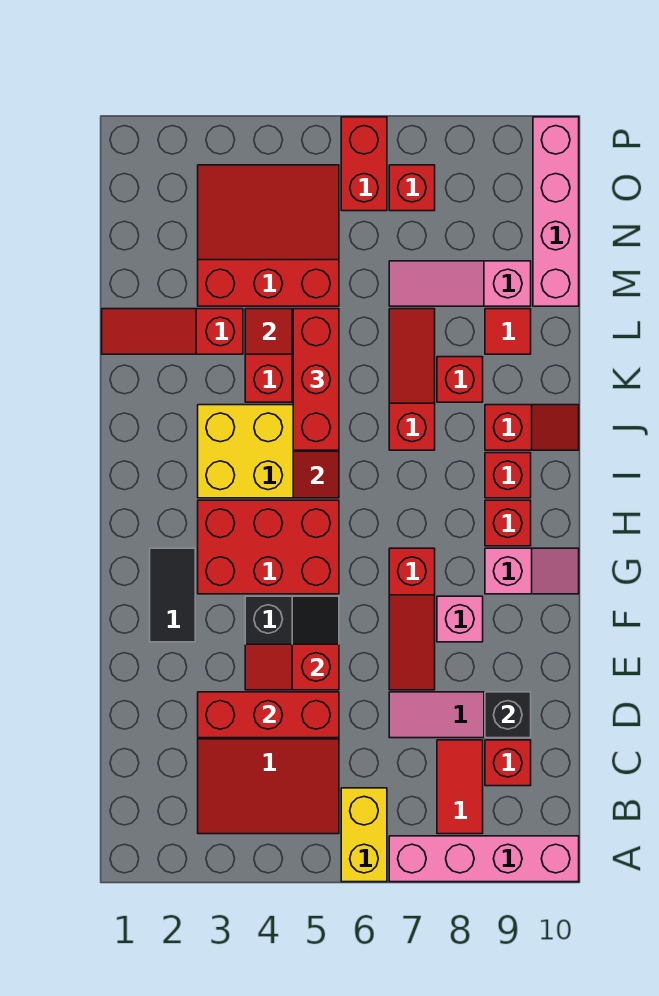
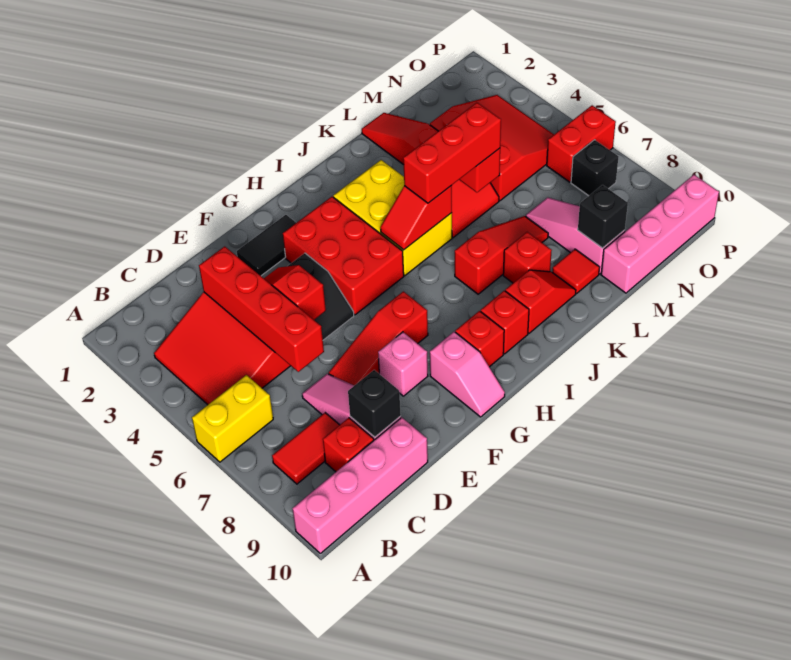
pink 1x4 brick [389,836,579,882] -> pink 1x4 brick turned to [292,418,428,553]
red 1x3 brick [198,692,339,738] -> red 1x4 brick [199,246,324,372]
red 1x2 slope [485,405,579,450] -> red 1x2 slope turned to [505,270,576,333]
none -> black 1x1 brick [578,185,628,248]
red 1x1 brick [389,165,435,211] -> black 1x1 brick [571,140,618,196]

